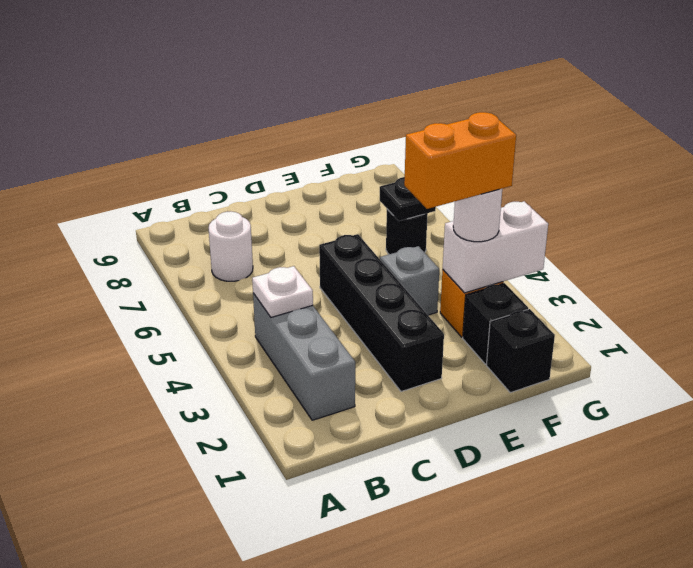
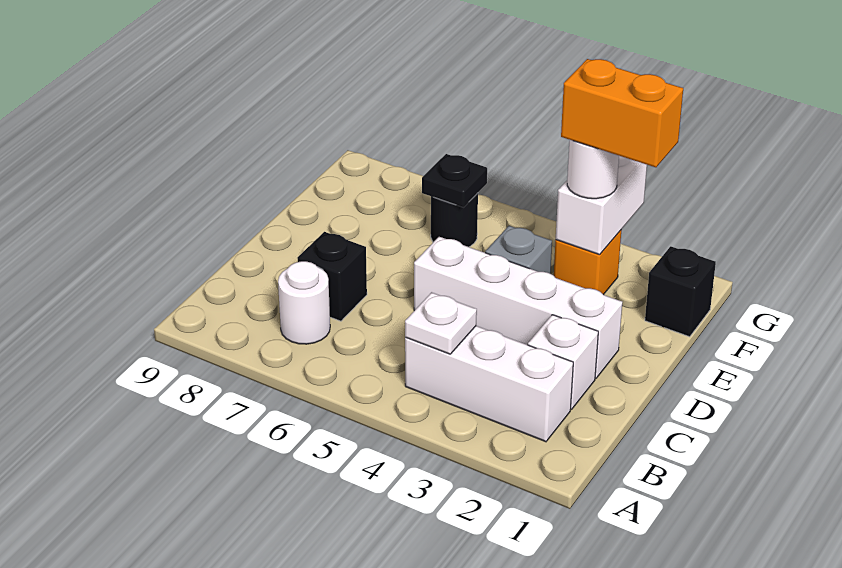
grey 1x3 brick [253,293,355,420] -> white 1x3 brick [405,326,573,442]
none -> white 1x1 brick [528,315,598,410]
black 1x4 brick [319,234,444,392] -> white 1x4 brick [414,237,622,379]
orange 1x2 brick [404,112,516,209] -> orange 1x2 brick turned to [561,59,683,167]
black 1x1 brick [463,283,528,364] -> black 1x1 brick moved to [297,232,367,321]

